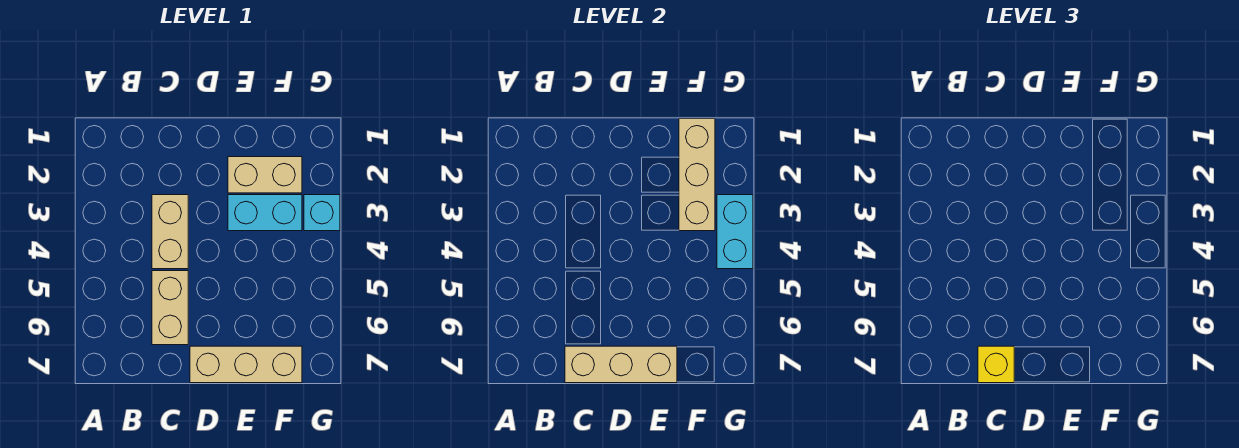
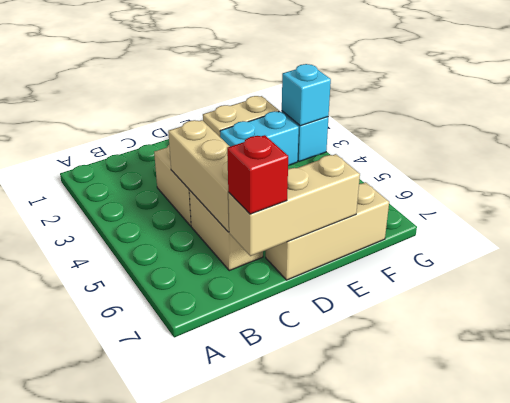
yellow 1x1 brick [978,346,1014,383] -> red 1x1 brick [227,135,288,214]
tan 1x3 brick [679,119,715,231] -> tan 1x3 brick moved to [168,120,230,232]
cyan 1x2 brick [717,195,753,269] -> cyan 1x1 brick [282,64,331,126]

